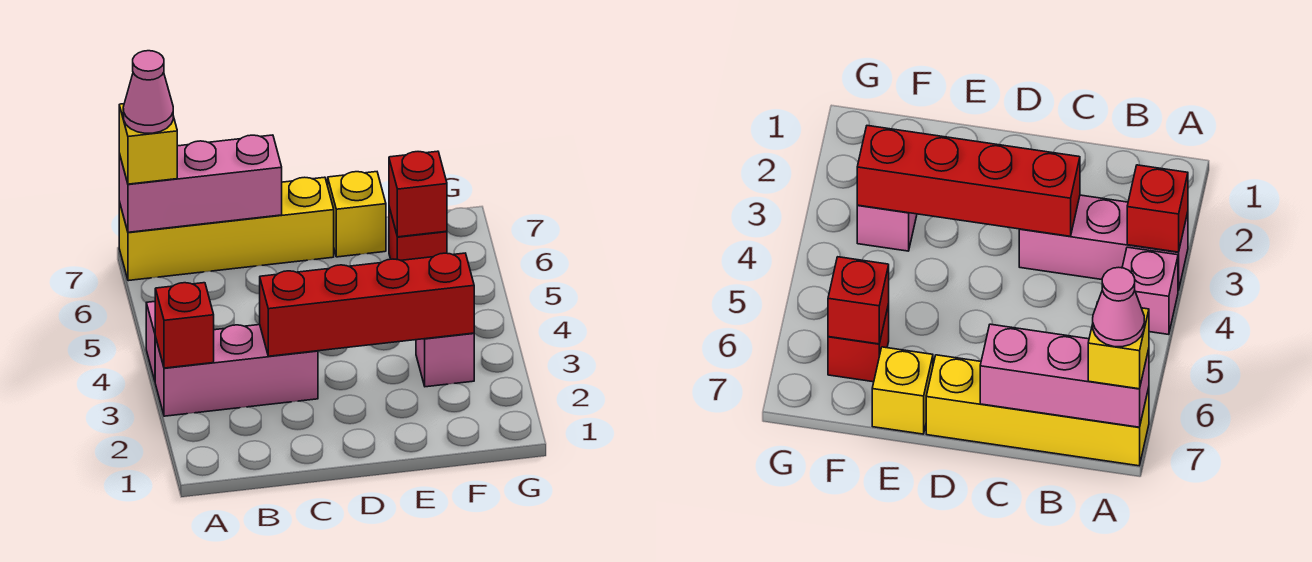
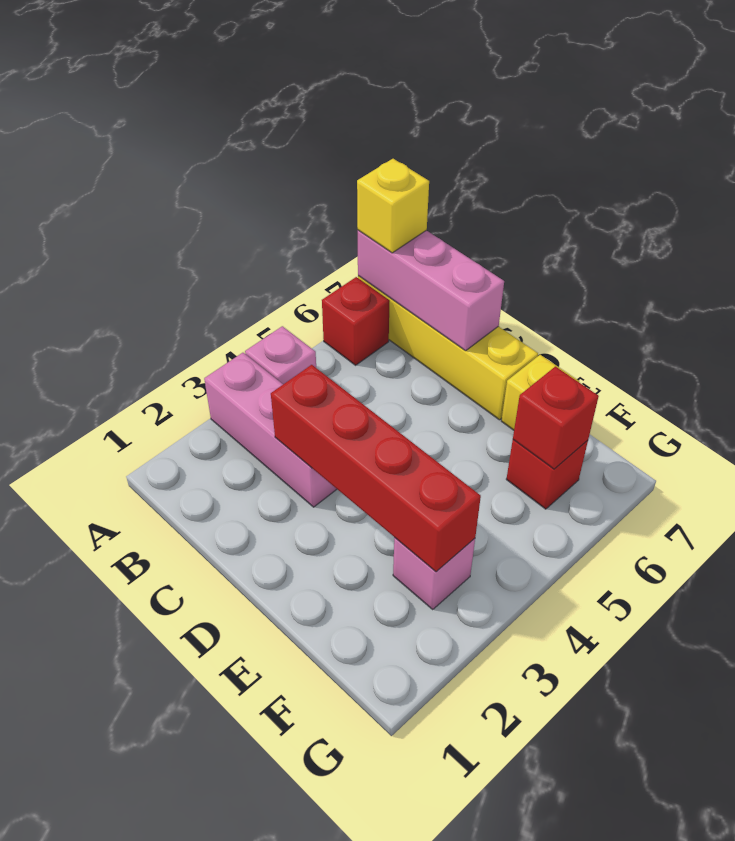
red 1x1 brick [155,283,214,368] -> red 1x1 brick moved to [322,277,390,365]
pink 1x1 cone [123,51,173,133] -> none

